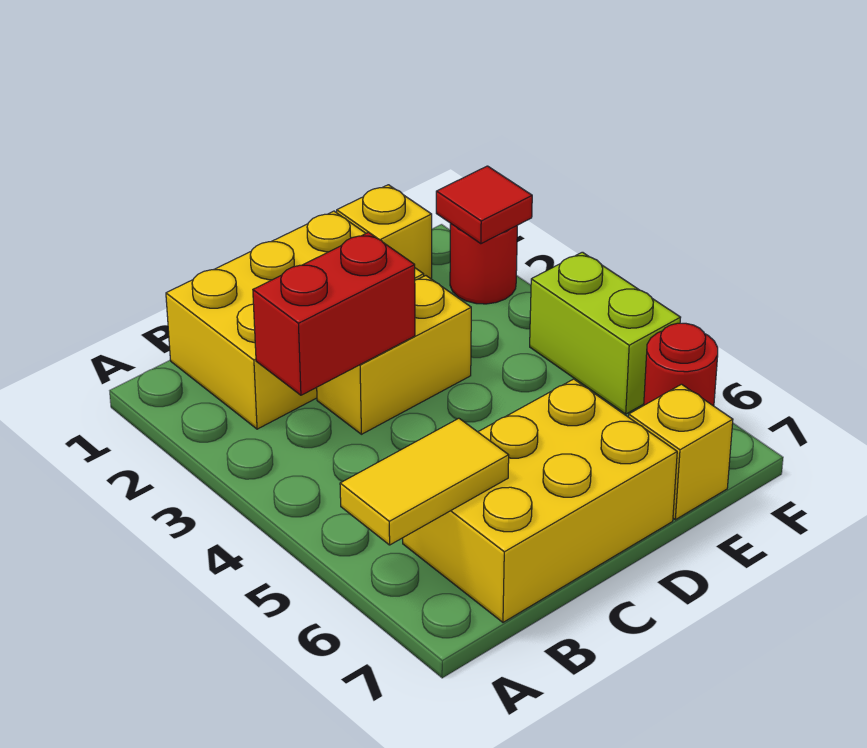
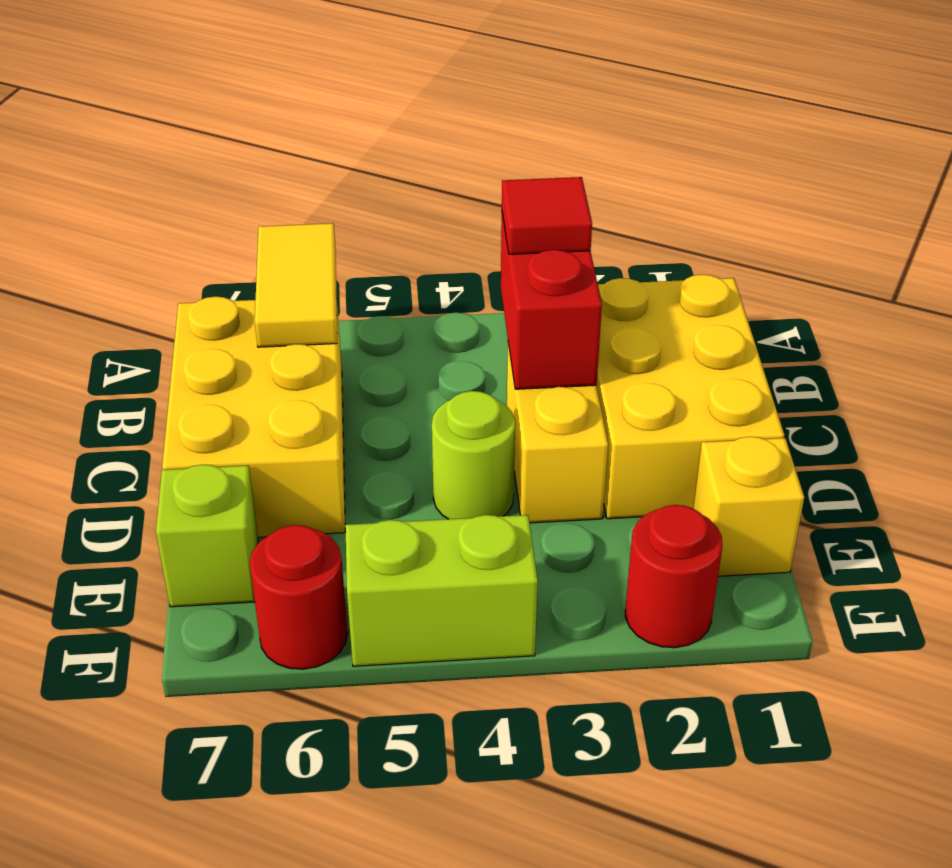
none -> lime 1x1 round brick [432,391,515,519]
yellow 1x1 brick [629,384,733,520] -> lime 1x1 brick [156,464,258,607]
red 1x1 tile [436,166,532,244] -> red 1x1 tile moved to [502,177,592,254]

